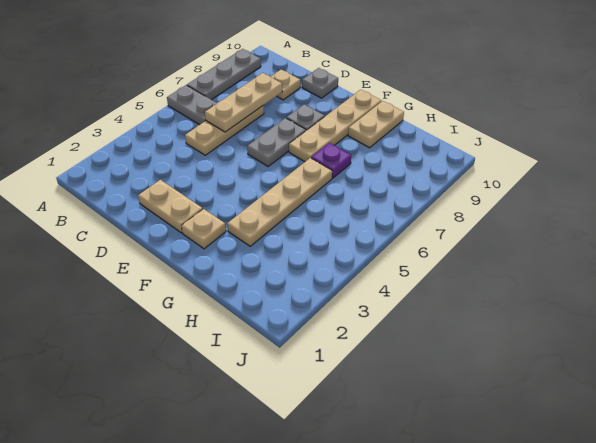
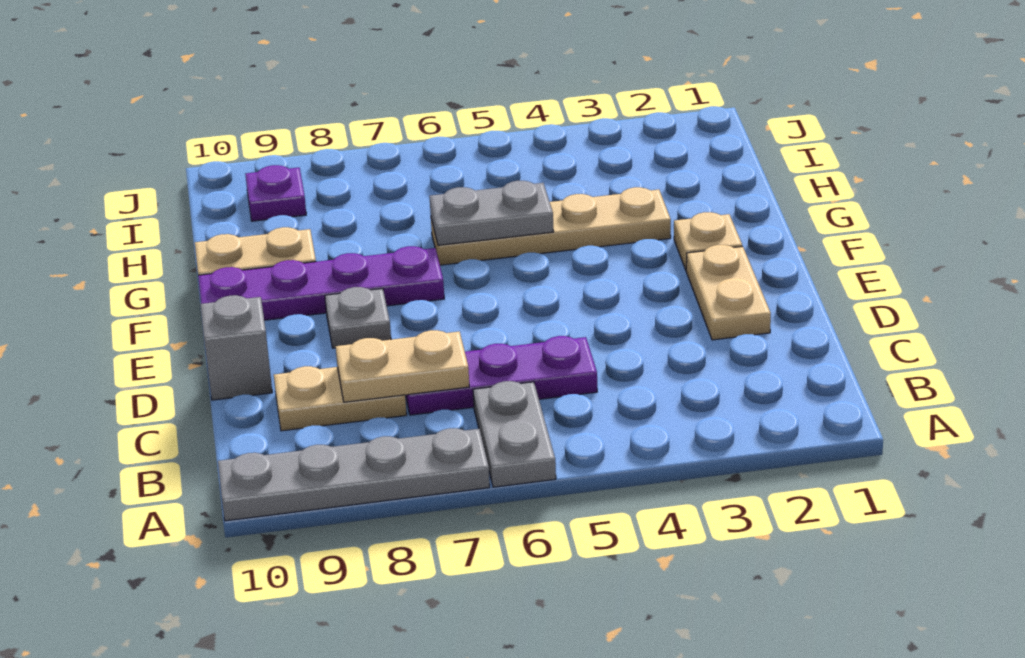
grey 1x3 plate [187,49,261,100] -> grey 1x4 plate [218,428,490,521]
tan 1x3 plate [185,105,264,155] -> purple 1x3 plate [406,336,597,415]
tan 1x3 plate [205,73,282,132] -> tan 1x2 plate [336,330,469,402]
tan 1x1 plate [271,70,300,100] -> tan 1x2 plate [274,366,407,431]
grey 1x1 plate [302,68,338,98] -> grey 1x1 brick [200,295,272,400]
grey 1x2 plate [247,118,306,166] -> grey 1x2 plate moved to [429,181,554,245]
tan 1x4 plate [289,90,381,162] -> purple 1x4 plate [198,246,444,320]
purple 1x1 plate [311,143,351,178] -> purple 1x1 plate moved to [245,165,306,221]

